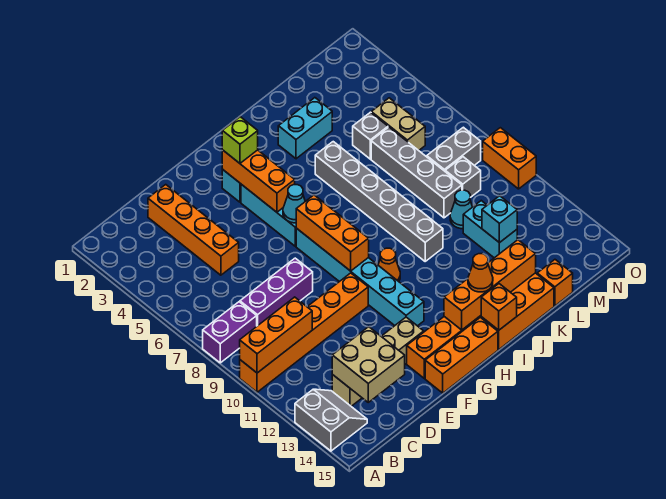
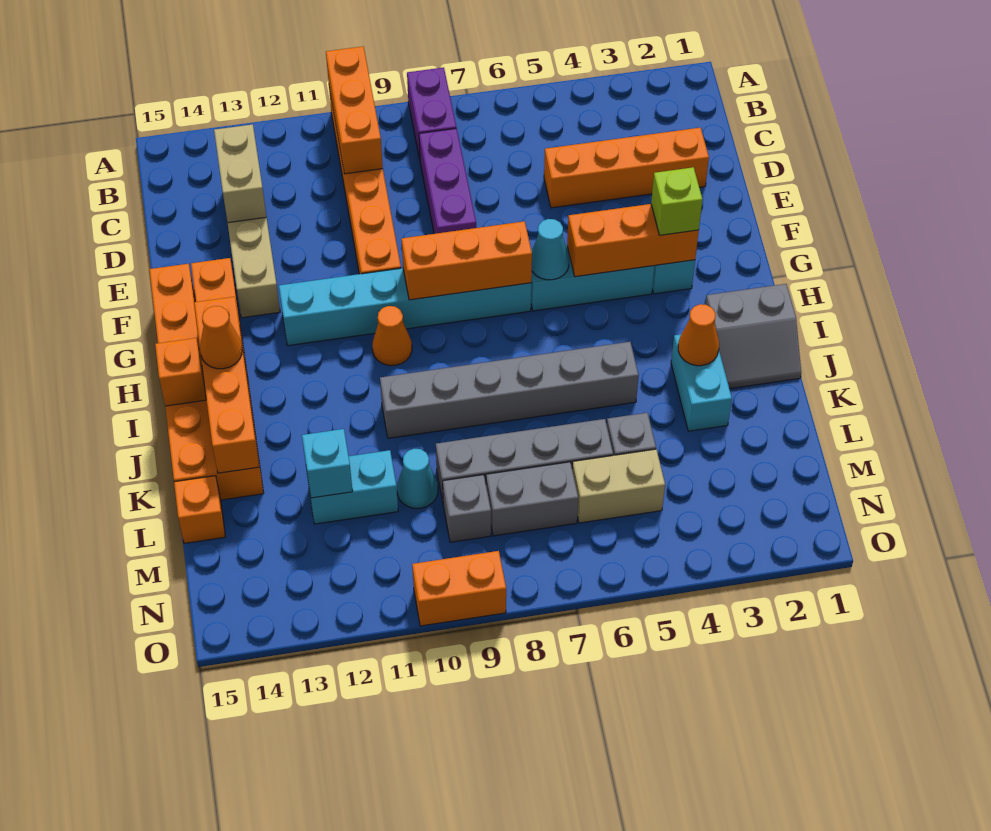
grey 2x2 slope [295,389,367,451] -> grey 2x2 slope moved to [705,284,801,389]
tan 2x2 brick [332,327,405,402] -> tan 1x2 brick [214,124,266,223]
none -> orange 1x1 cone [678,304,719,366]
grey 1x2 brick [427,127,481,171] -> grey 1x2 brick turned to [486,462,578,536]

